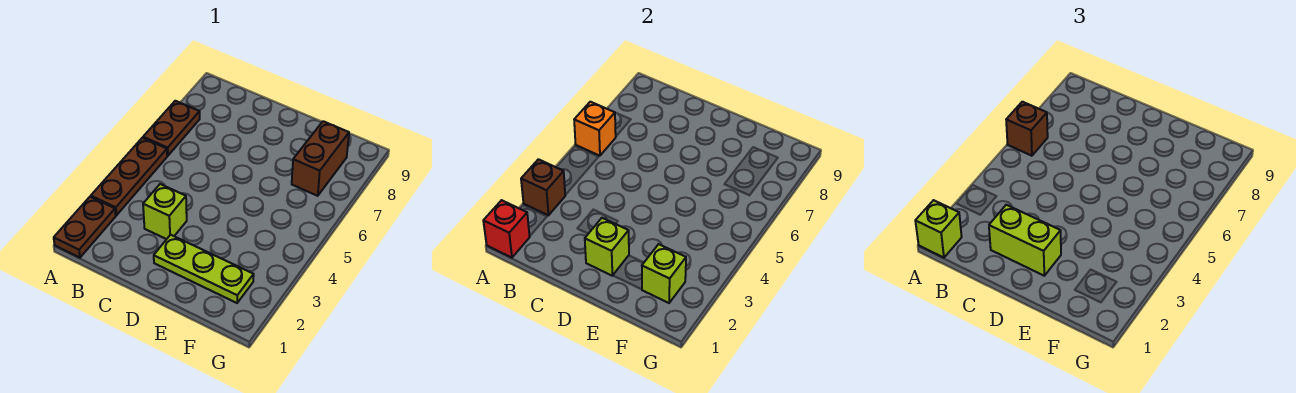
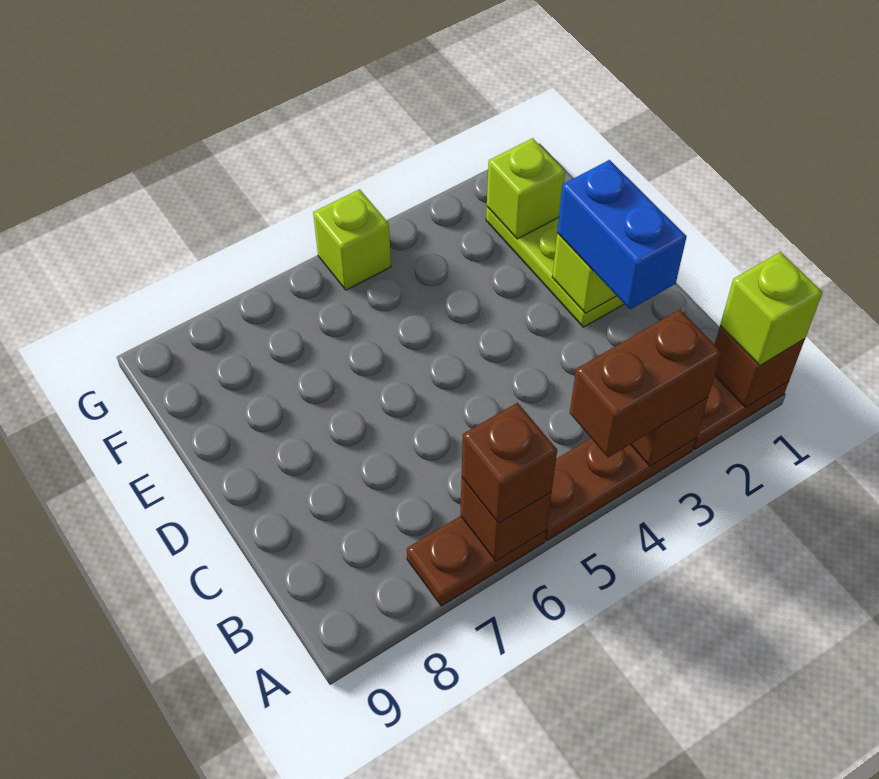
red 1x1 brick [483,200,530,258] -> brown 1x1 brick [715,326,805,408]
orange 1x1 brick [574,102,616,156] -> brown 1x1 brick [461,478,551,561]
lime 1x2 brick [989,205,1061,276] -> blue 1x2 brick [557,160,687,309]
lime 1x1 brick [143,184,187,239] -> lime 1x1 brick moved to [313,189,391,290]
brown 1x2 brick [292,121,349,196] -> brown 1x2 brick moved to [570,310,721,457]

